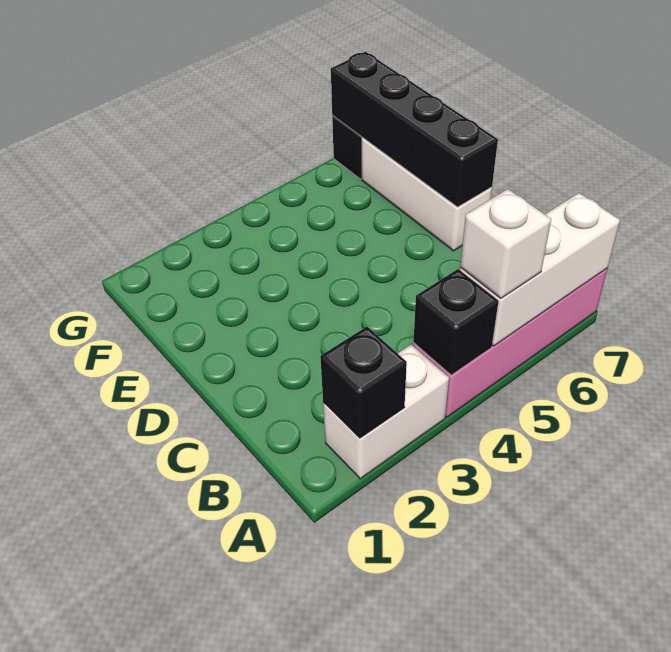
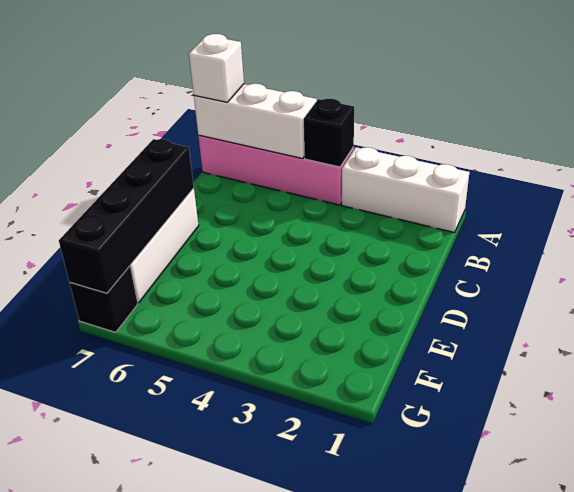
white 1x2 brick [323,344,449,479] -> white 1x3 brick [342,147,469,233]
black 1x1 brick [320,327,407,438] -> none
white 1x1 brick [460,189,551,298] -> white 1x1 brick moved to [189,34,244,102]

